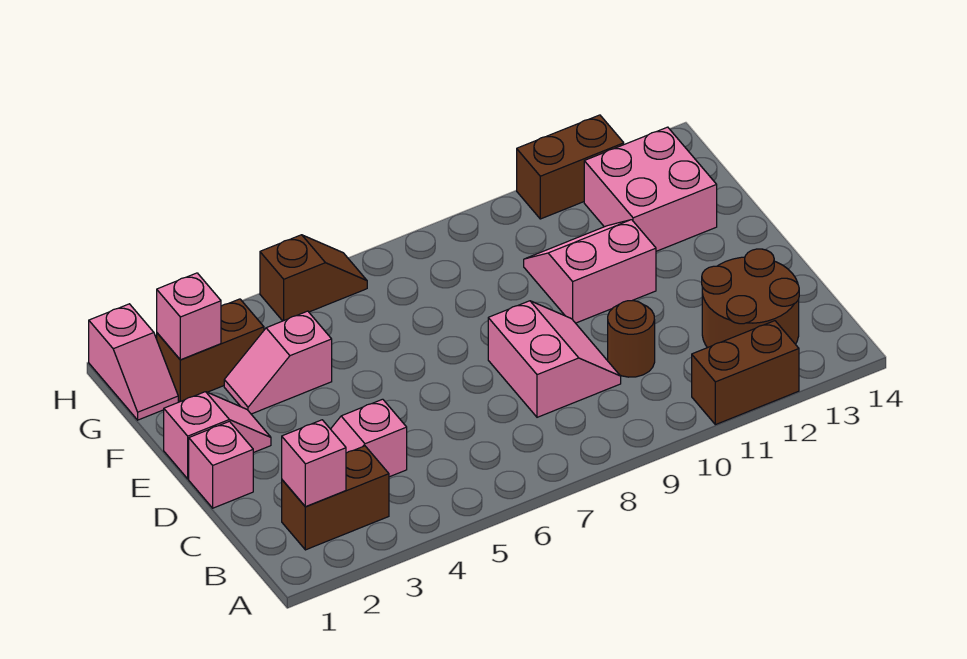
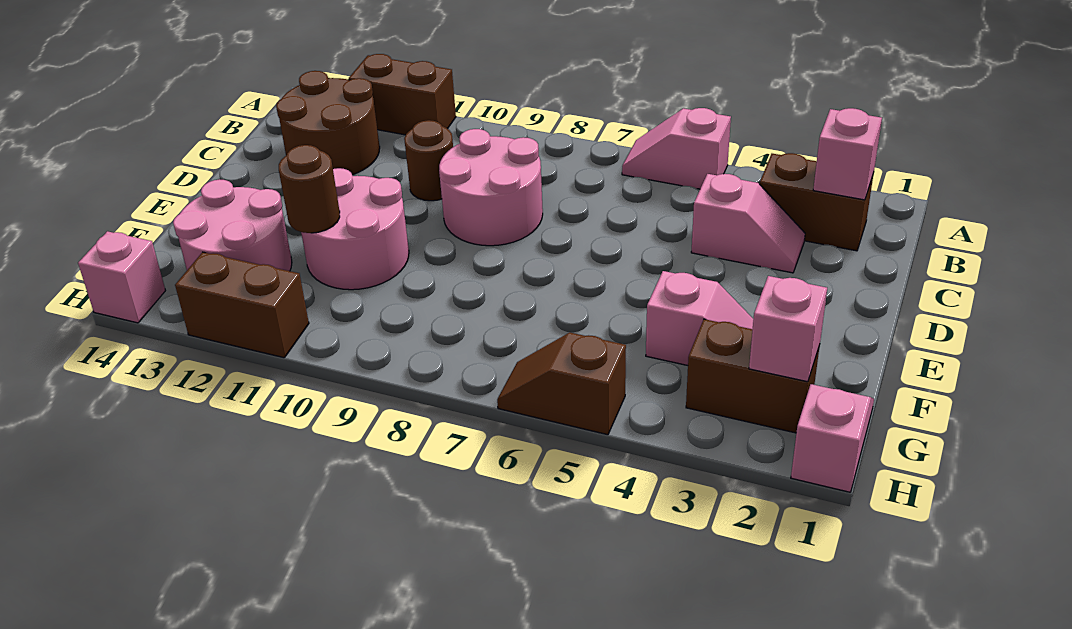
pink 2x2 slope [488,301,621,417] -> pink 2x2 round brick [439,129,543,246]
pink 1x1 brick [189,421,253,508] -> pink 1x1 brick moved to [78,231,165,323]
pink 1x2 slope [164,392,271,479] -> pink 1x2 slope moved to [622,108,731,189]
pink 2x2 slope [524,220,656,323] -> pink 2x2 round brick [301,168,409,290]
none -> brown 1x1 round brick [279,145,340,233]
pink 2x2 brick [584,127,717,251] -> pink 2x2 round brick [173,179,292,271]

